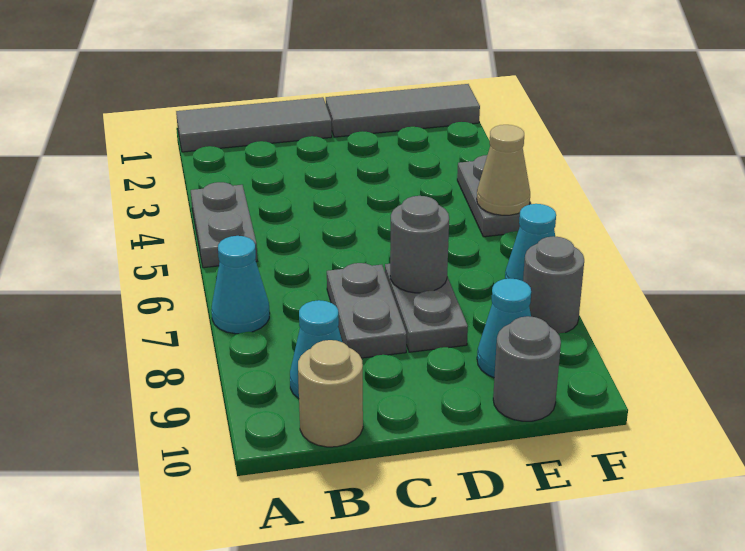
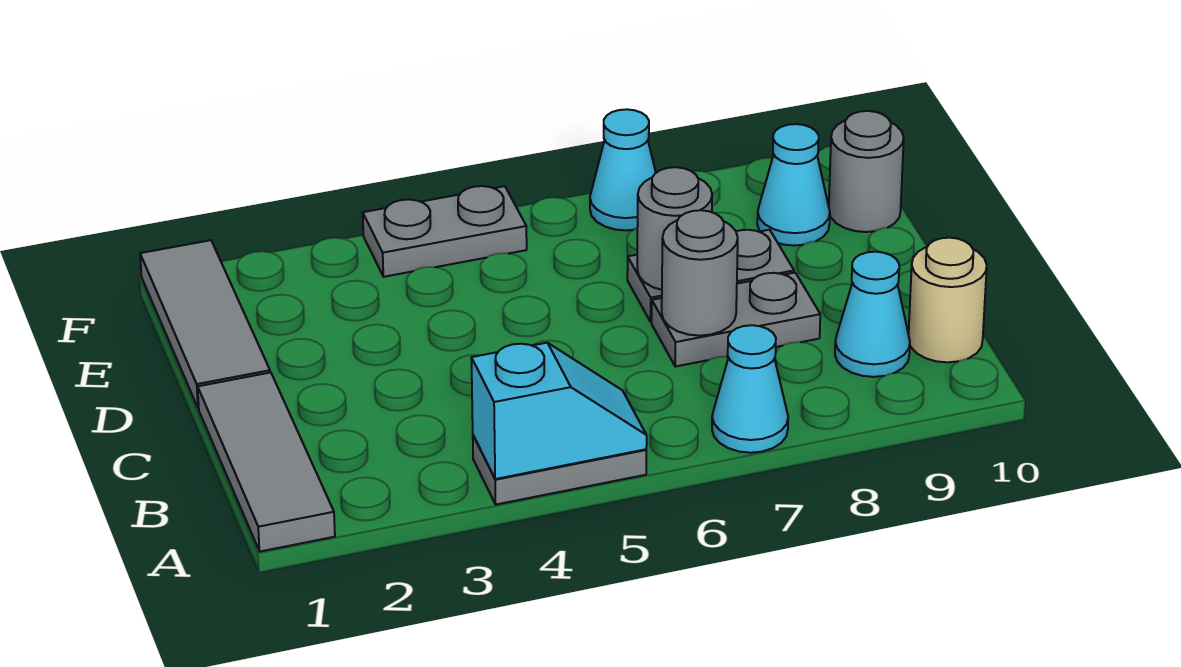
none -> cyan 1x2 slope [471,343,647,479]
tan 1x1 cone [477,125,530,215] -> none
grey 1x1 round brick [523,236,584,334] -> grey 1x1 round brick moved to [662,210,738,336]

